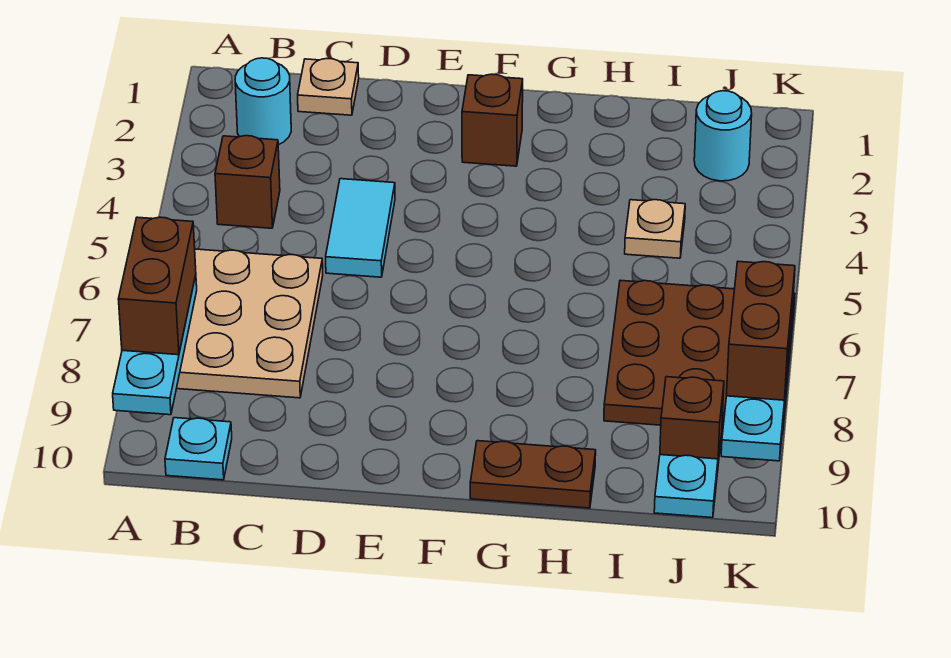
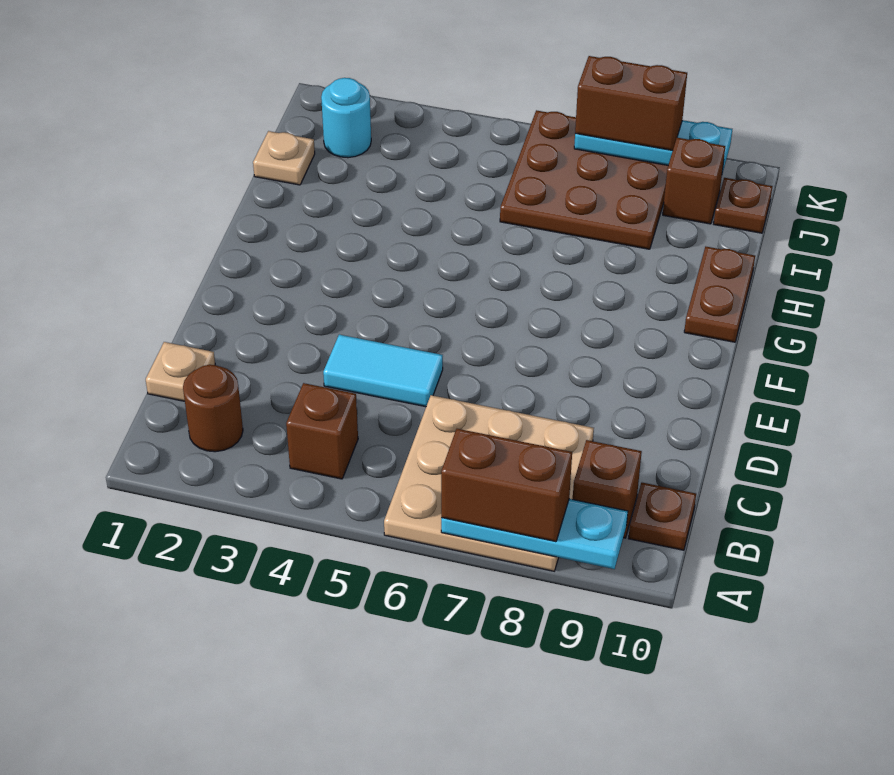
cyan 1x1 round brick [235,58,291,145] -> brown 1x1 round brick [183,365,243,452]
cyan 1x1 plate [165,418,232,480] -> brown 1x1 plate [628,483,696,550]
brown 1x1 brick [462,74,523,166] -> brown 1x1 brick moved to [573,440,642,538]
tan 1x1 plate [625,200,685,258] -> tan 1x1 plate moved to [253,131,315,185]
cyan 1x1 plate [654,455,718,518] -> brown 1x1 plate [714,178,772,233]

